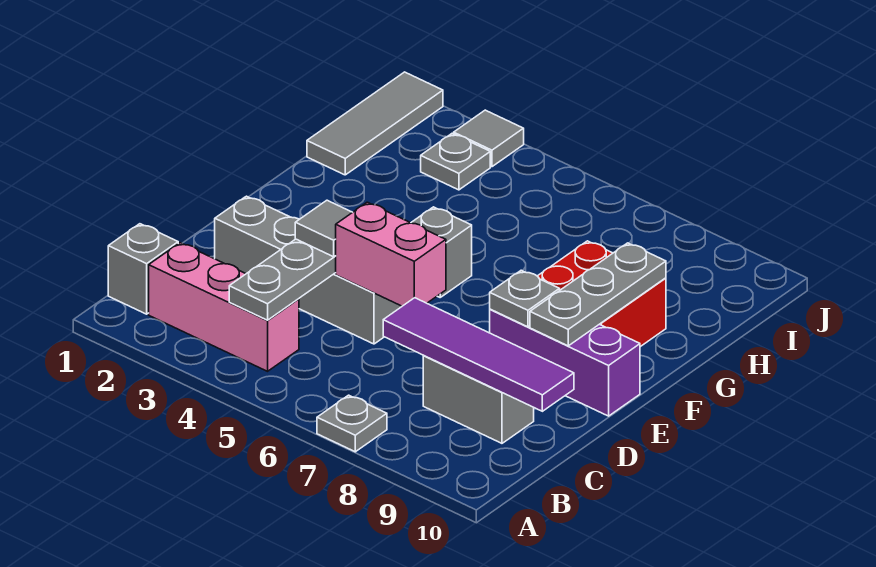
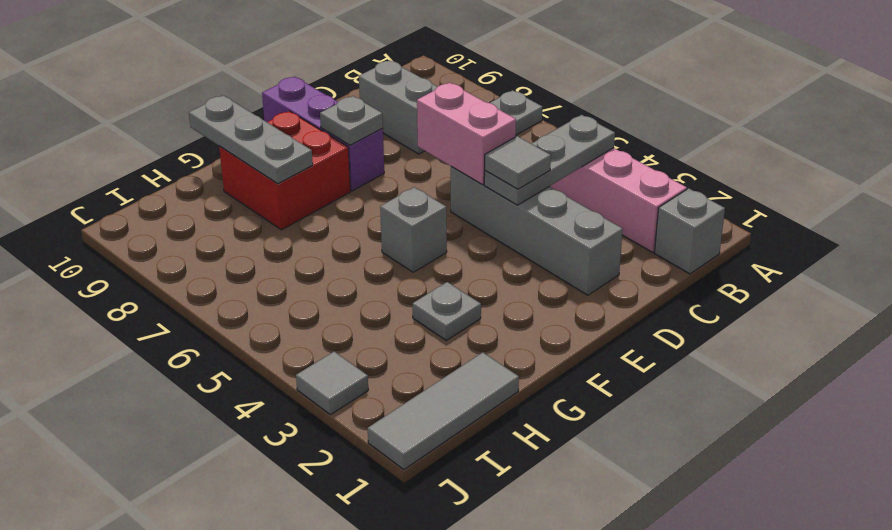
purple 1x4 tile [383,298,574,411] -> none
grey 1x3 plate [530,243,666,346] -> grey 1x3 plate turned to [189,95,313,184]
grey 1x1 plate [421,134,490,190] -> grey 1x1 plate moved to [413,282,481,340]

